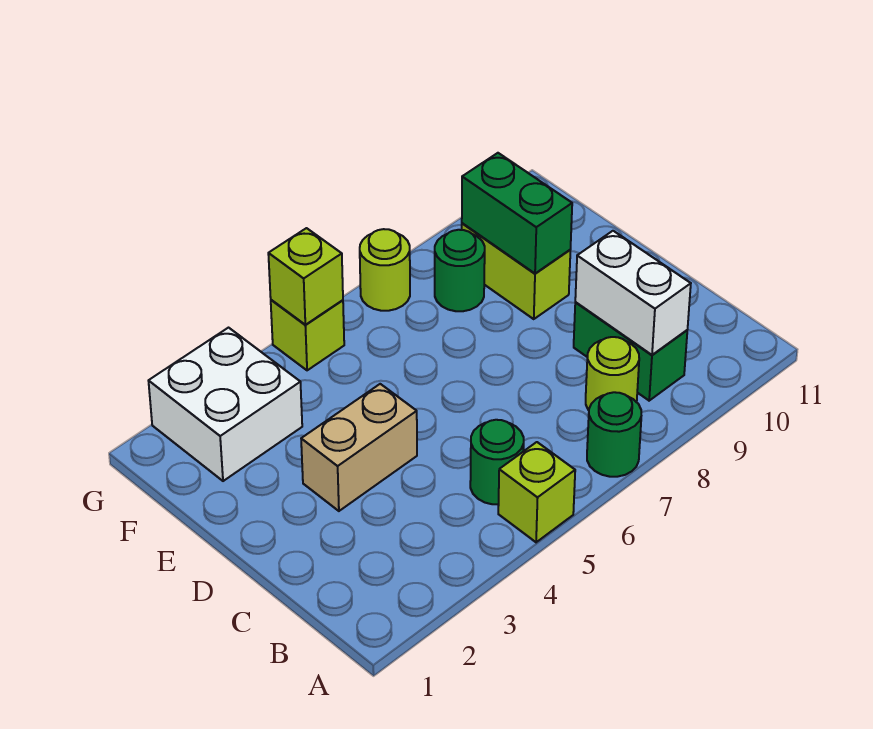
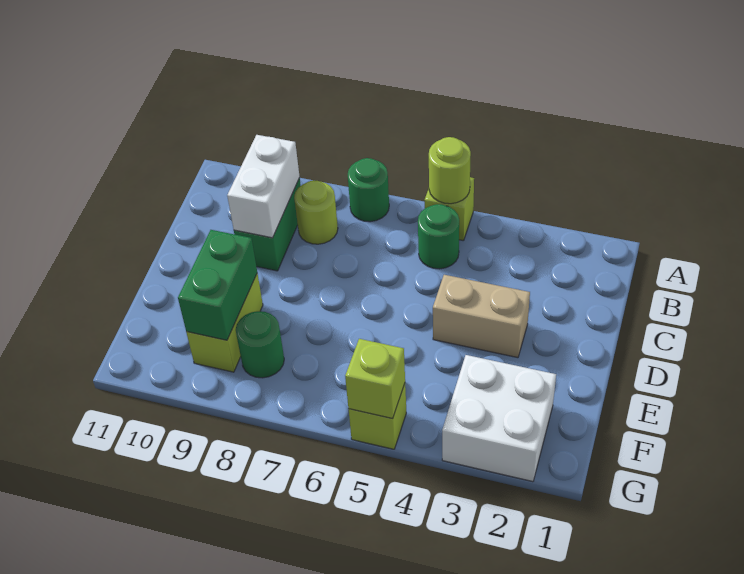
lime 1x1 round brick [360,229,410,311] -> lime 1x1 round brick moved to [429,137,471,204]

